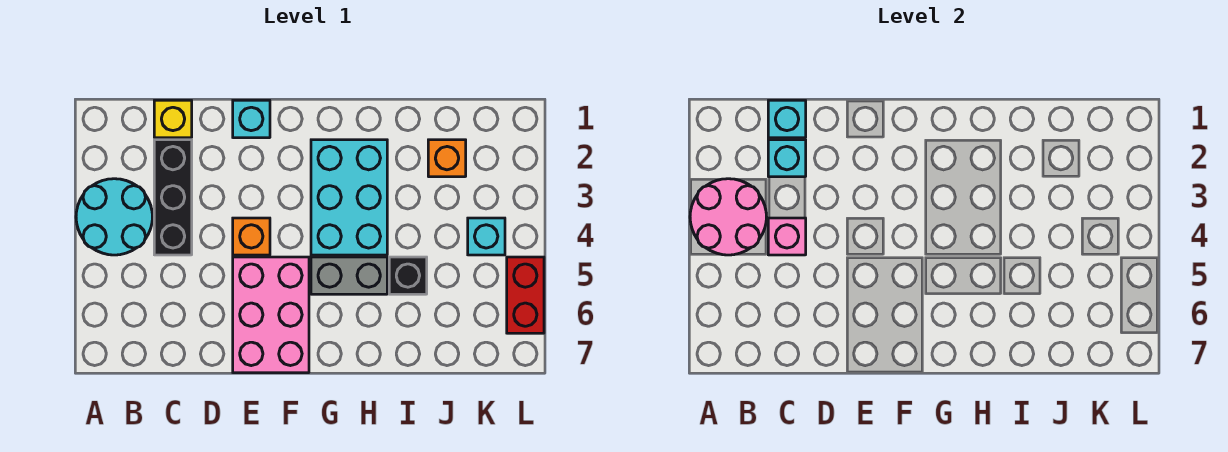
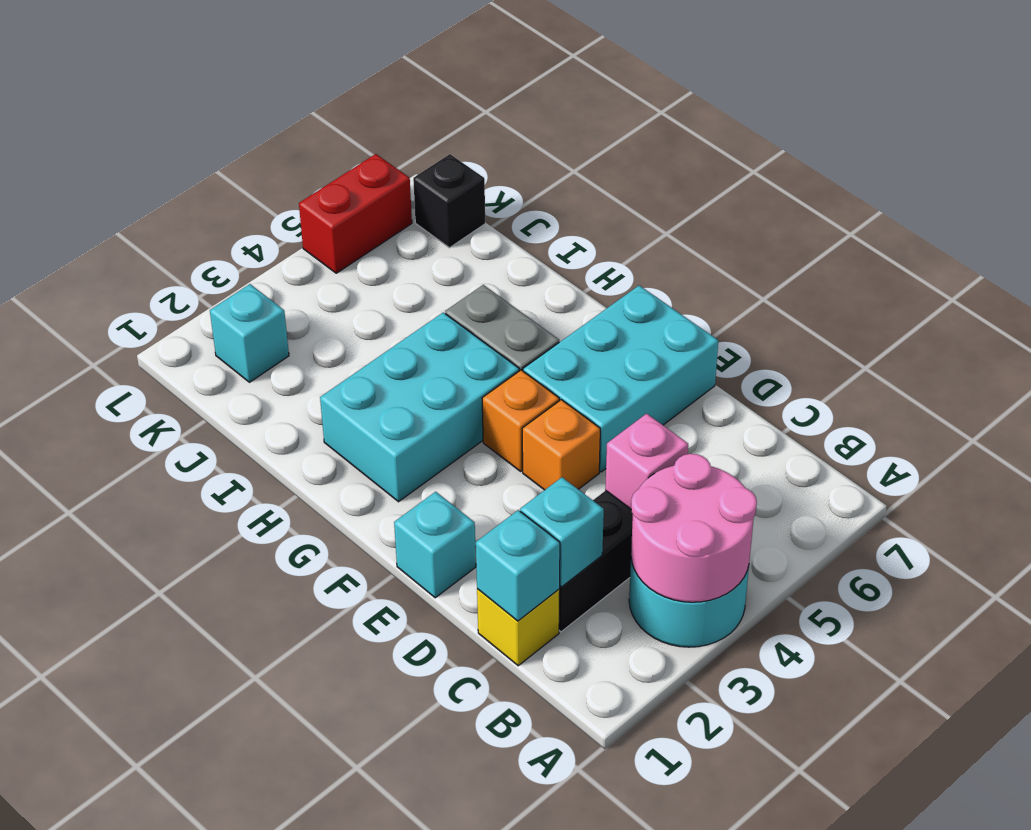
pink 2x3 brick [233,257,309,373] -> cyan 2x3 brick [523,285,718,472]
black 1x1 brick [389,257,427,294] -> black 1x1 brick moved to [413,154,485,248]
orange 1x1 brick [428,140,466,177] -> orange 1x1 brick moved to [482,370,559,471]
cyan 1x1 brick [468,218,505,255] -> cyan 1x1 brick moved to [210,284,289,382]

